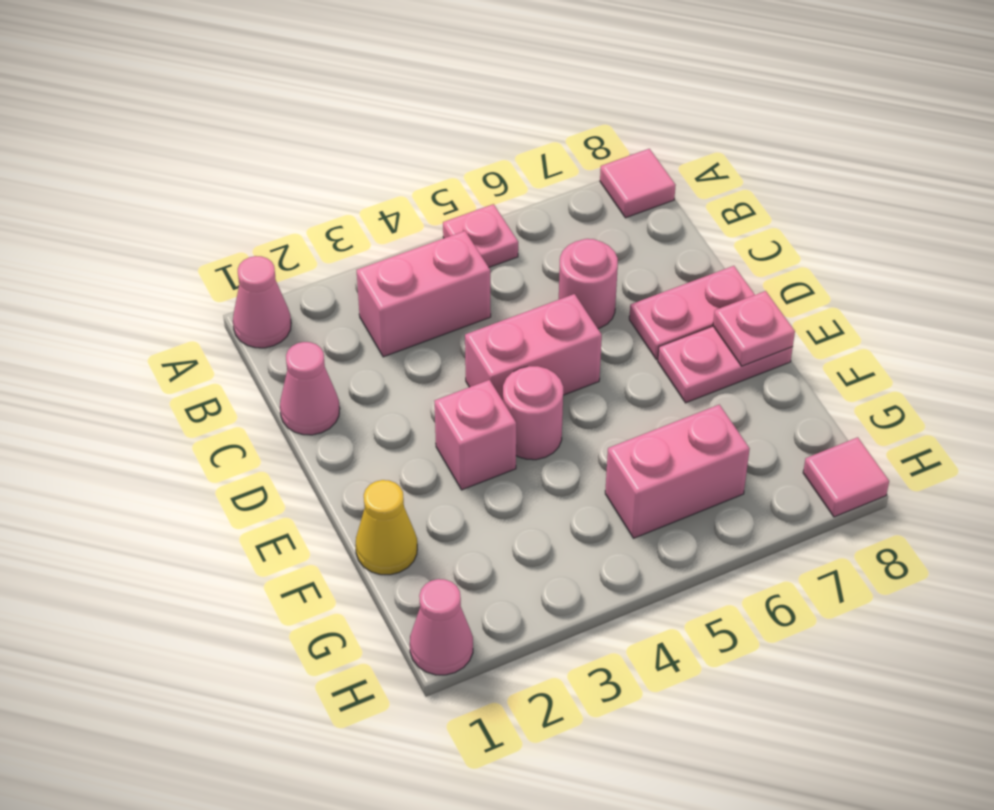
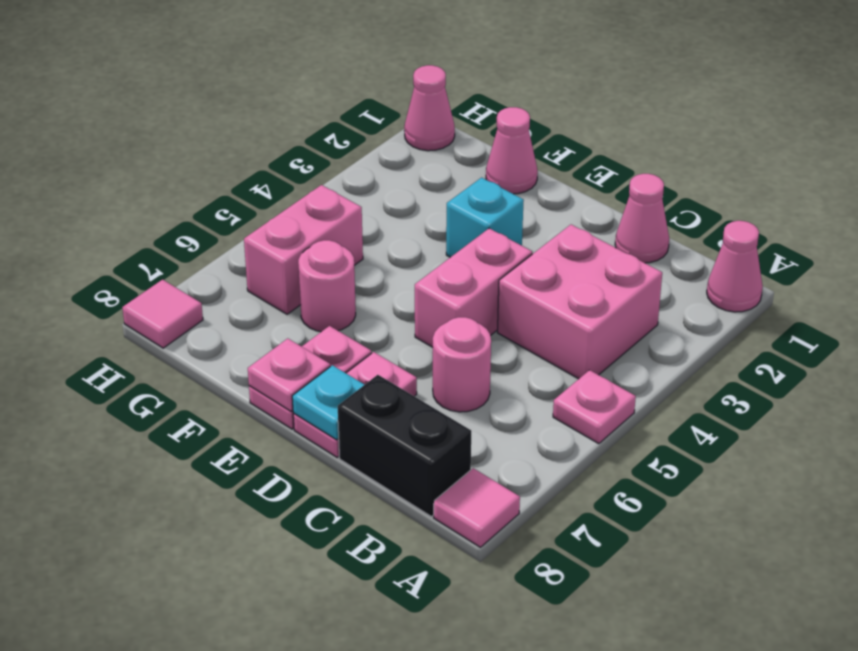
pink 1x2 brick [357,231,491,357] -> pink 2x2 brick [497,225,662,379]
none -> black 1x2 brick [338,375,471,517]
none -> cyan 1x1 plate [292,365,365,440]
pink 1x1 brick [435,380,516,490] -> cyan 1x1 brick [446,178,524,257]
pink 1x1 round brick [503,366,563,460] -> pink 1x1 round brick moved to [298,240,356,332]
yellow 1x1 cone [355,480,417,575] -> pink 1x1 cone [486,107,538,194]

